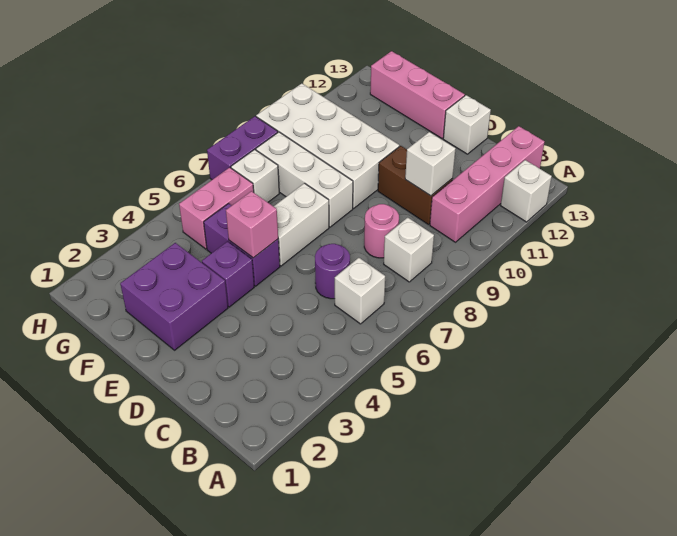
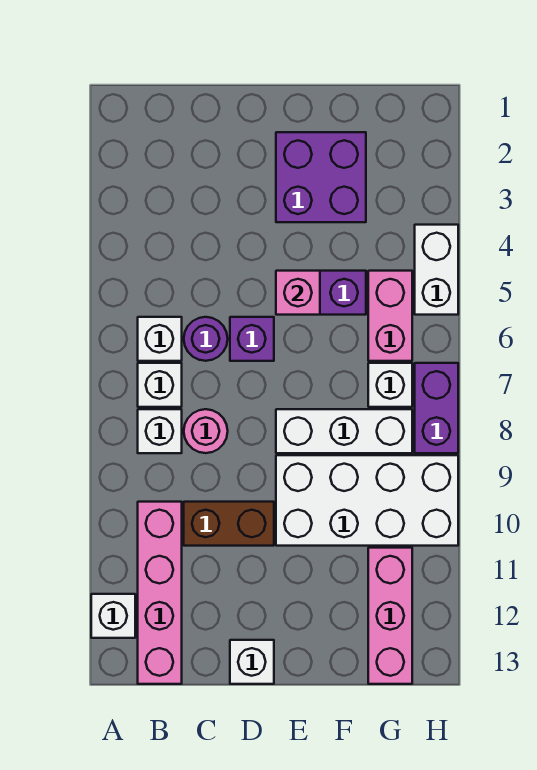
white 1x1 brick [405,132,456,196] -> white 1x1 brick moved to [138,363,182,407]
purple 1x1 brick [202,241,254,307] -> purple 1x1 brick moved to [230,317,274,361]
white 1x2 brick [274,183,329,266] -> white 1x2 brick moved to [415,225,458,315]
pink 1x3 brick [370,51,465,138] -> pink 1x3 brick turned to [368,548,412,684]

